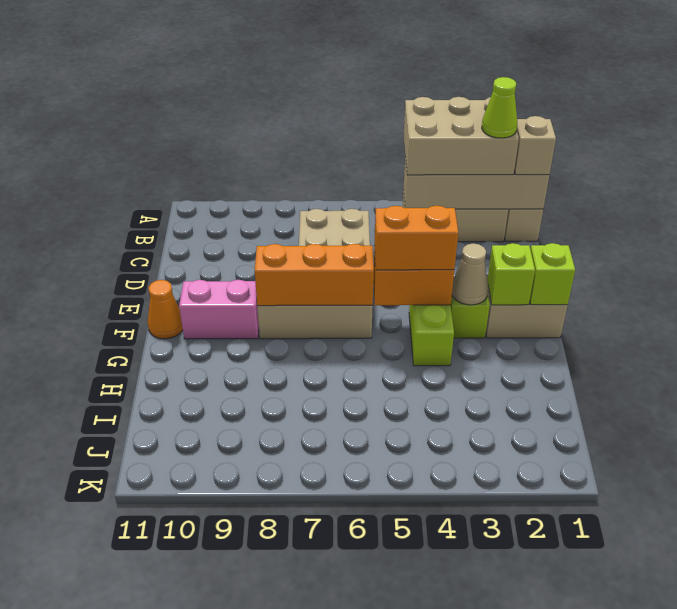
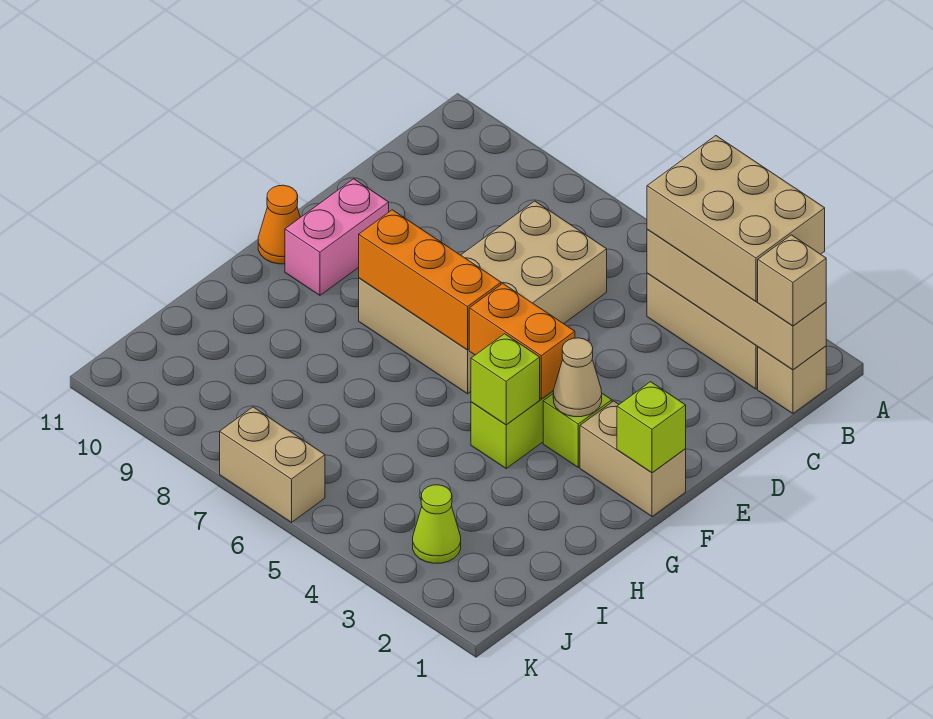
lime 1x1 cone [482,77,517,138] -> lime 1x1 cone moved to [413,485,461,563]
lime 1x1 brick [487,243,535,305] -> lime 1x1 brick moved to [471,334,540,425]
orange 1x2 brick [374,206,458,270] -> none
pink 1x2 brick [179,280,259,339] -> pink 1x2 brick turned to [285,179,389,295]
none -> tan 1x2 brick [220,407,325,522]

